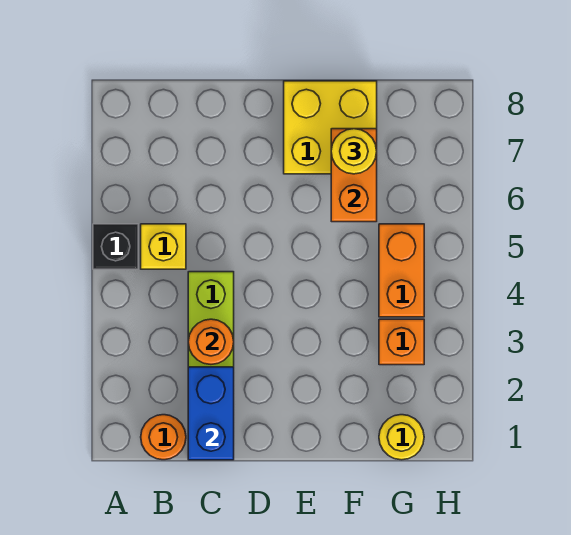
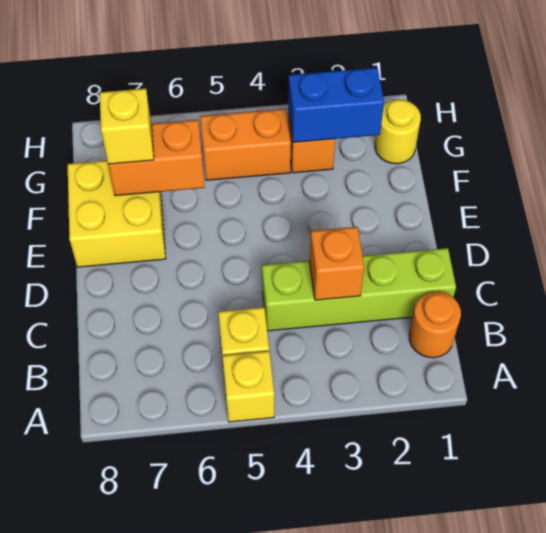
black 1x1 brick [93,224,138,269] -> yellow 1x1 brick [222,351,274,422]
blue 1x2 brick [188,367,234,460] -> blue 1x2 brick moved to [288,68,384,142]
orange 1x1 round brick [188,319,234,364] -> orange 1x1 brick [309,227,364,300]
yellow 1x1 round brick [331,129,377,174] -> yellow 1x1 brick [99,88,154,164]

